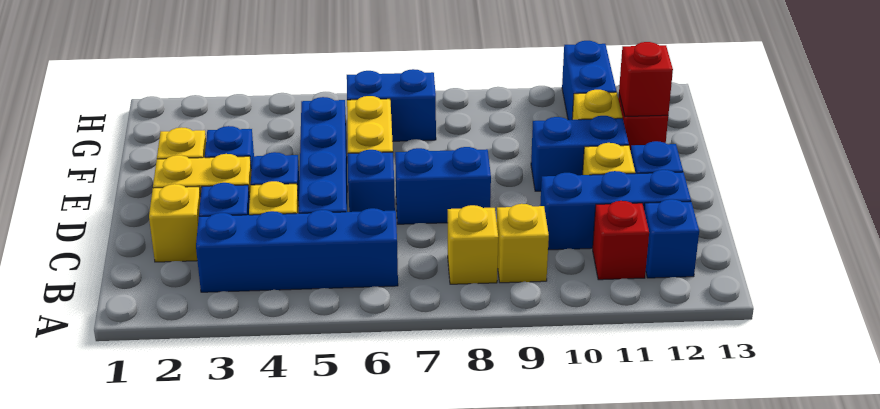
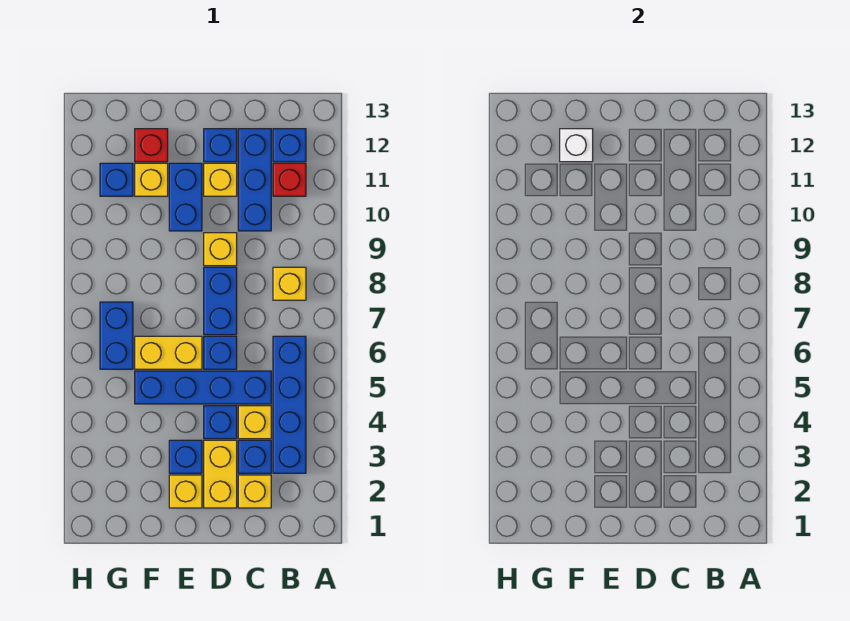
yellow 1x1 brick [497,204,549,283] -> yellow 1x1 brick moved to [204,233,237,266]
red 1x1 brick [619,42,673,117] -> white 1x1 brick [560,129,593,162]
blue 1x2 brick [562,41,616,120] -> blue 1x1 brick [100,163,133,196]

